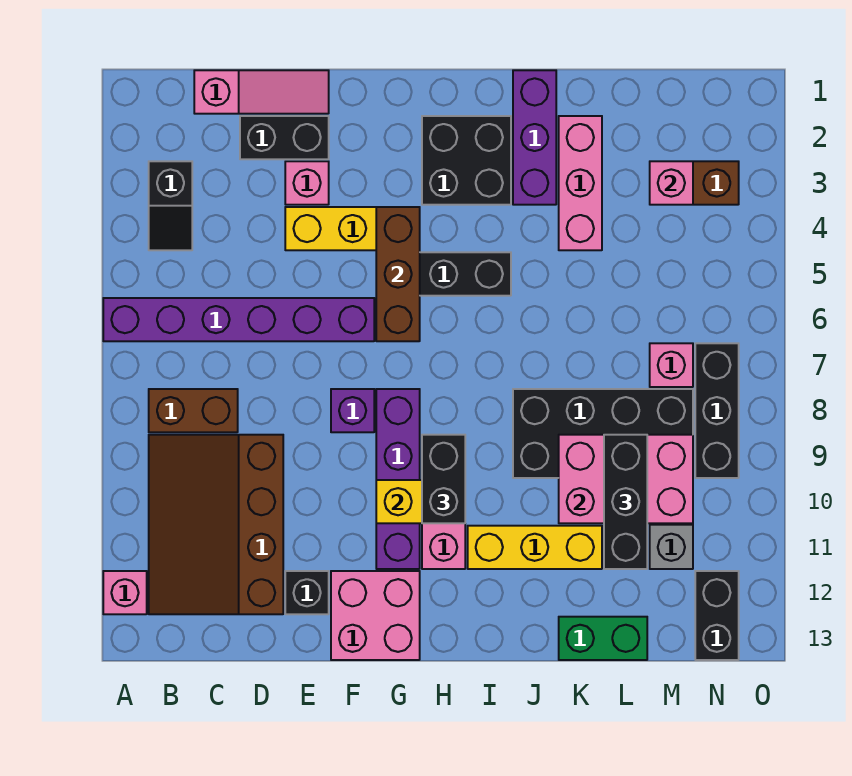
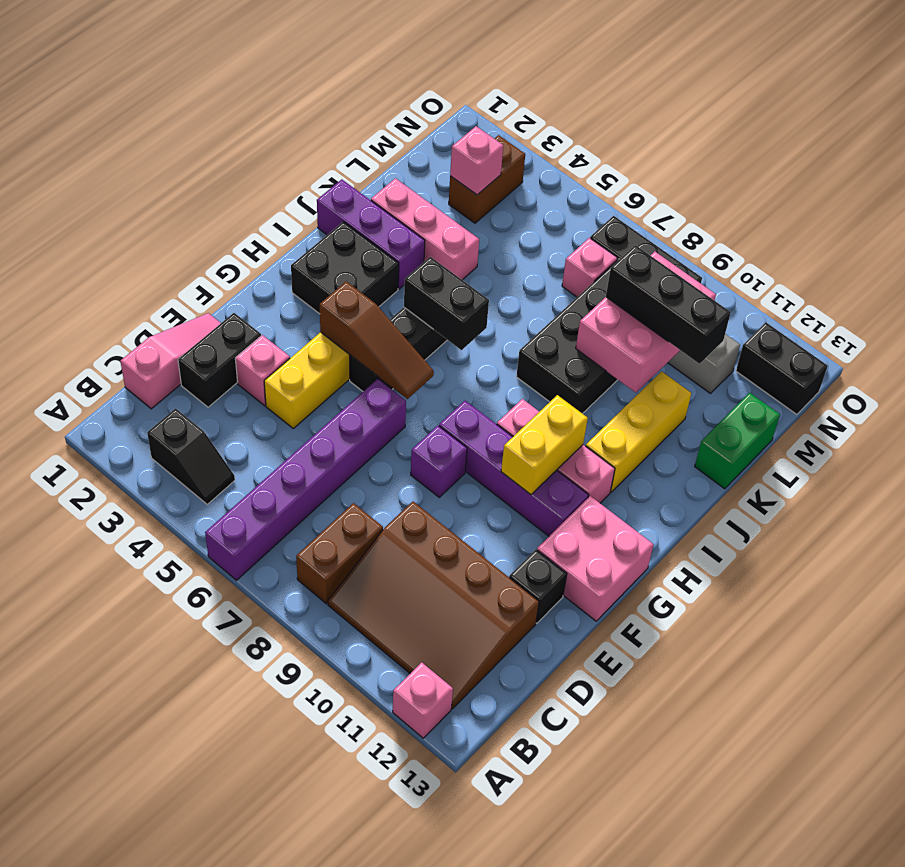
brown 1x3 brick [376,207,420,341] -> brown 1x3 slope [320,281,434,399]
black 1x2 brick [422,435,465,523] -> black 1x2 brick moved to [404,257,489,350]

